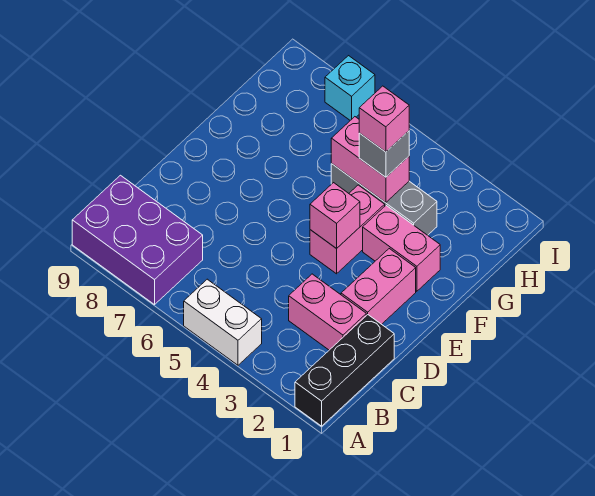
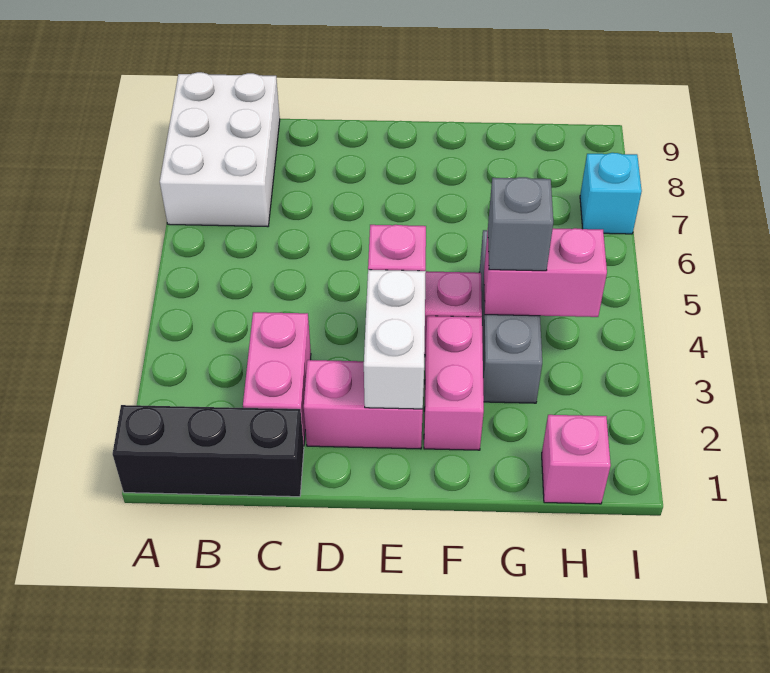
white 1x2 brick [184,279,262,365] -> white 1x2 brick moved to [364,270,426,409]
purple 2x3 brick [72,175,203,305] -> white 2x3 brick [160,72,280,227]
pink 1x2 brick [331,117,409,203] -> pink 1x2 brick turned to [484,228,607,317]
pink 1x1 brick [359,86,409,152] -> pink 1x1 brick moved to [542,415,611,504]

